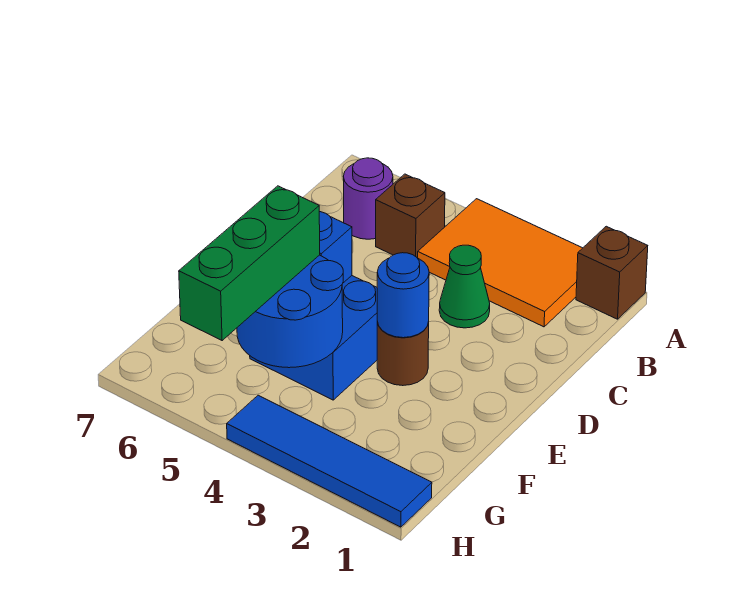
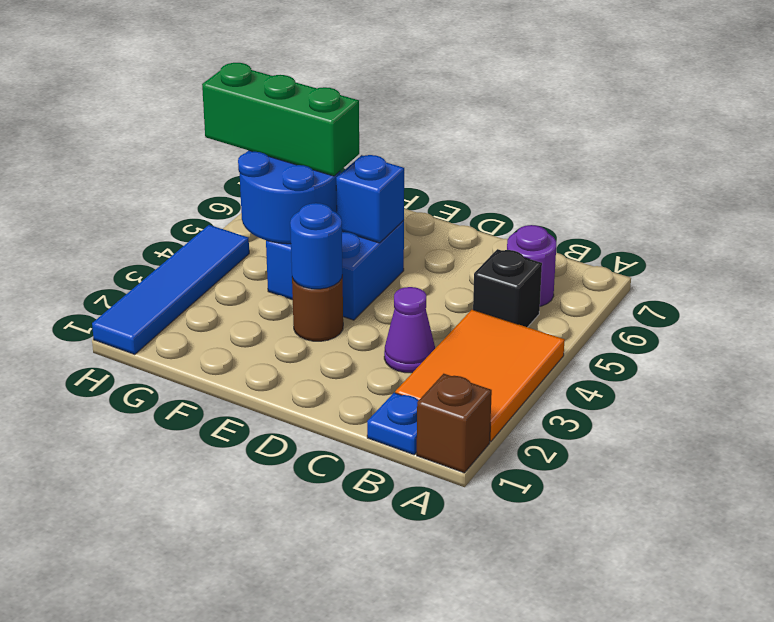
none -> blue 1x1 plate [367,393,419,455]
brown 1x1 brick [376,174,445,258] -> black 1x1 brick [473,249,542,327]
green 1x1 cone [439,245,490,328] -> purple 1x1 cone [384,287,435,373]

